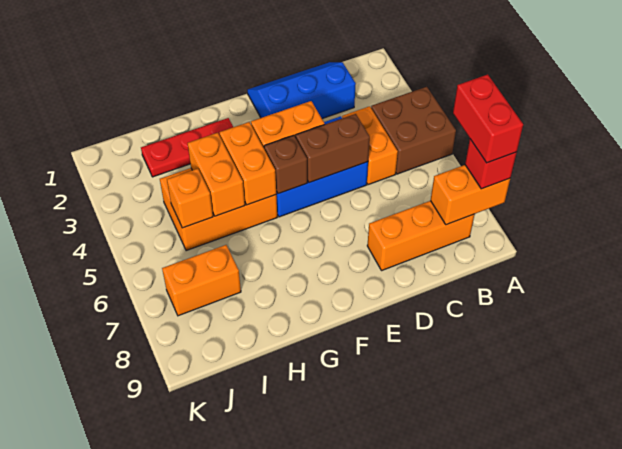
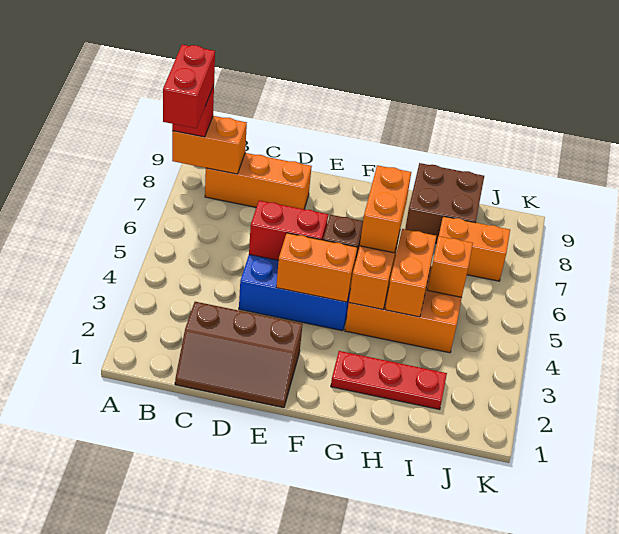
brown 2x2 brick [371,87,456,174] -> brown 2x2 brick moved to [405,163,484,243]
blue 2x3 slope [247,62,356,119] -> brown 2x3 slope [175,302,303,408]
orange 1x2 brick [342,106,398,185] -> orange 1x2 brick moved to [360,165,411,253]
brown 1x2 brick [296,114,370,183] -> red 1x2 brick [249,200,328,260]

